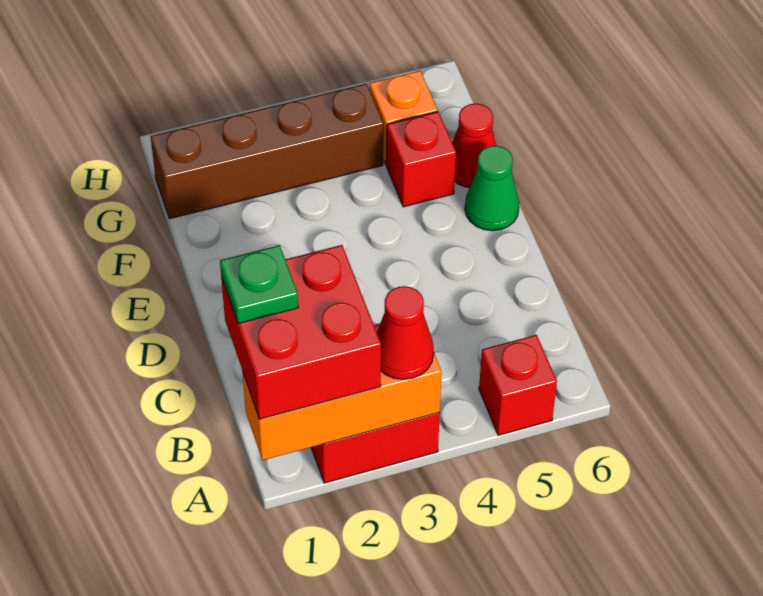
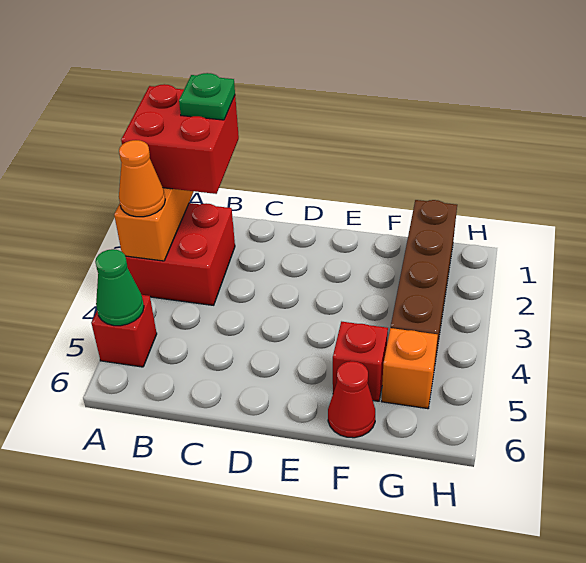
red 1x1 cone [377,286,434,379] -> orange 1x1 cone [119,140,165,217]
green 1x1 cone [465,146,519,231] -> green 1x1 cone moved to [95,249,144,326]

